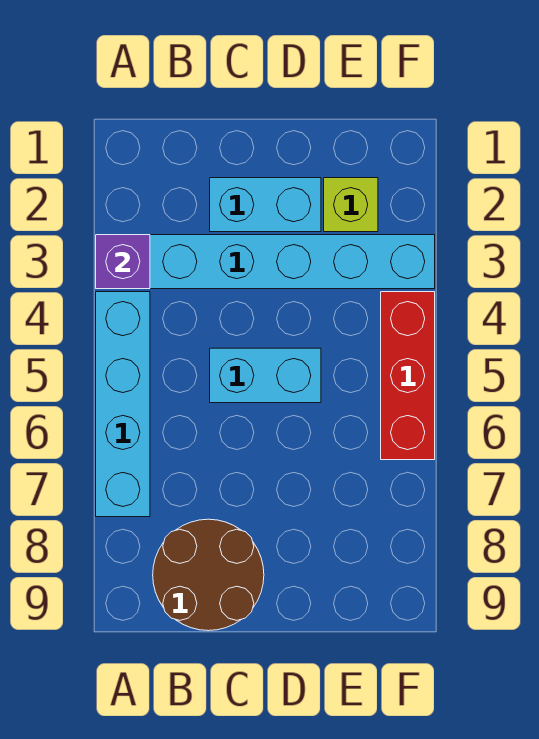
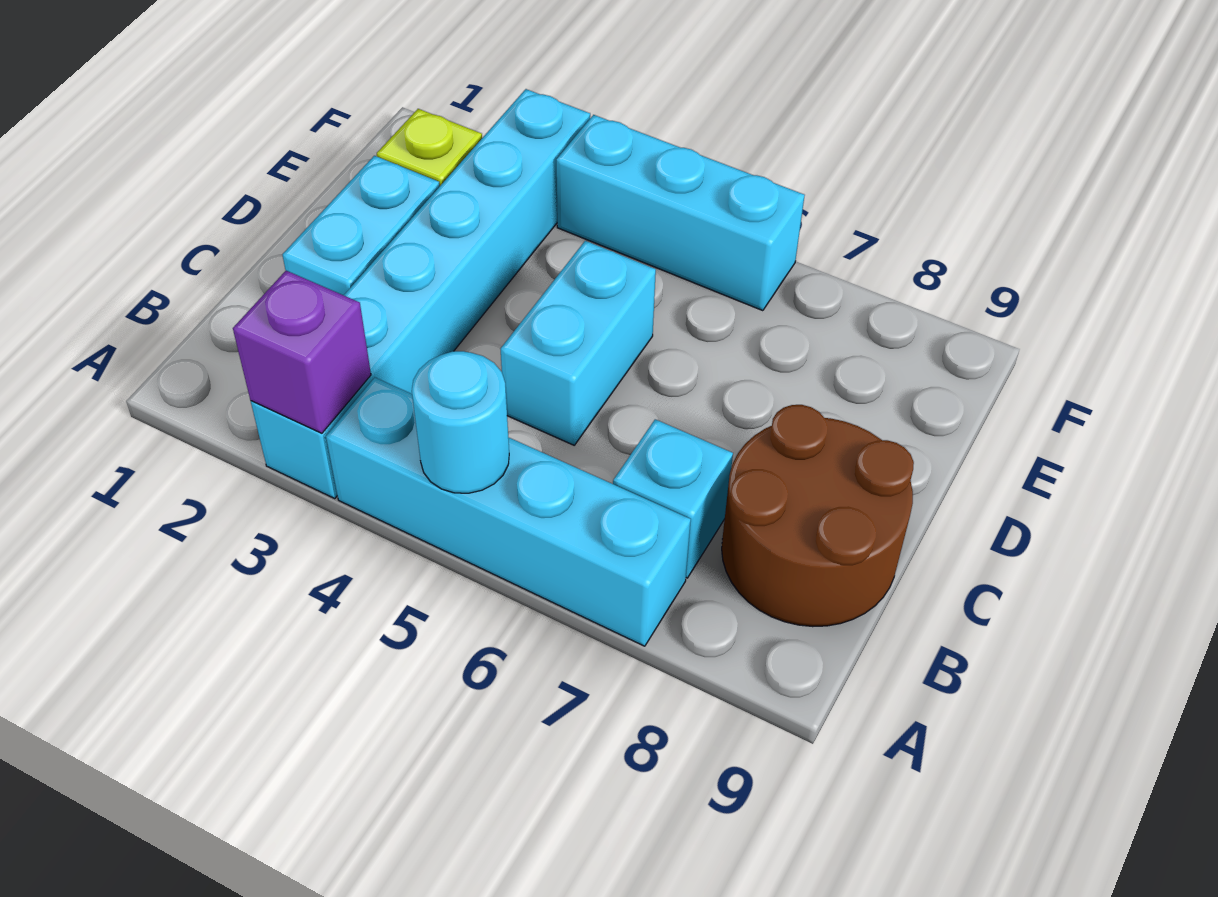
none -> cyan 1x1 round brick [412,351,509,493]
none -> cyan 1x1 brick [613,419,733,578]
red 1x3 brick [381,292,435,460] -> cyan 1x3 brick [556,115,805,311]

